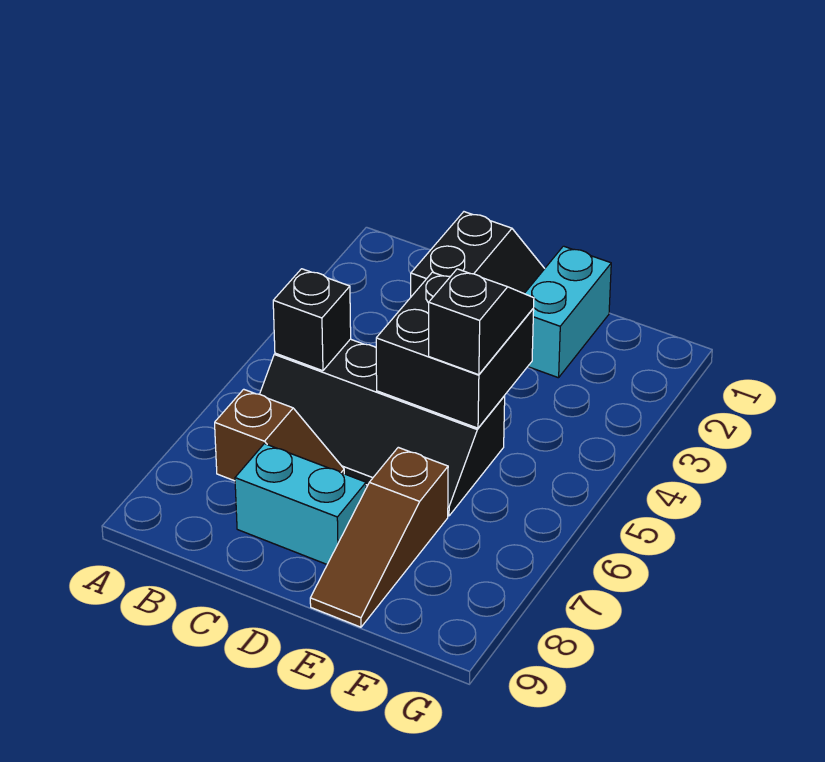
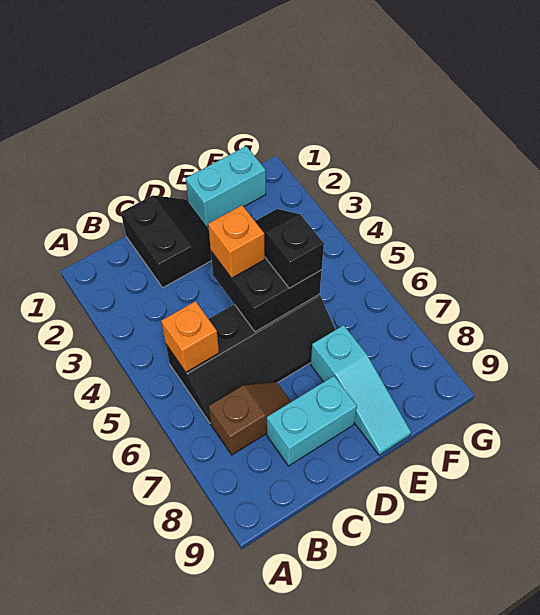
black 1x1 brick [273,269,351,371] -> orange 1x1 brick [161,301,219,372]
none -> orange 1x1 brick [208,205,265,278]
cyan 1x2 brick [524,246,611,378] -> cyan 1x2 brick turned to [186,146,266,226]
brown 1x3 slope [310,447,448,627] -> cyan 1x3 slope [311,325,411,455]

